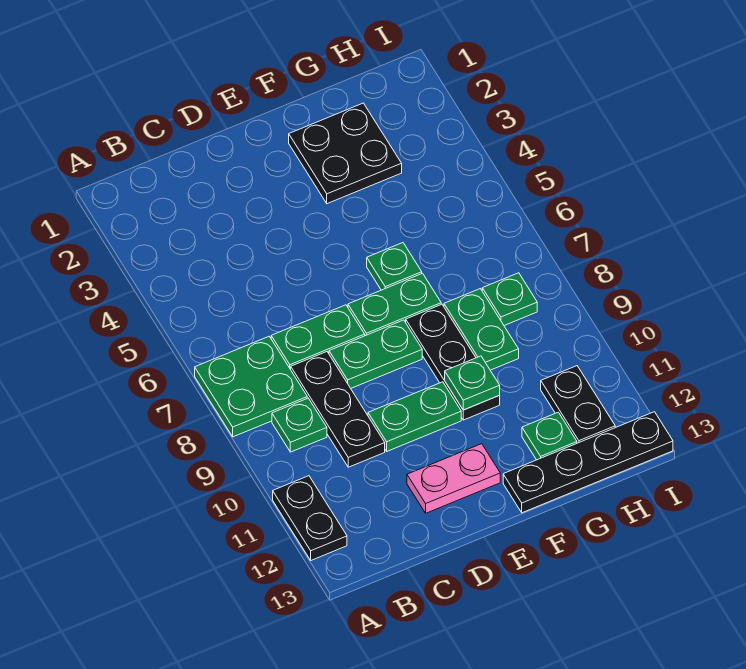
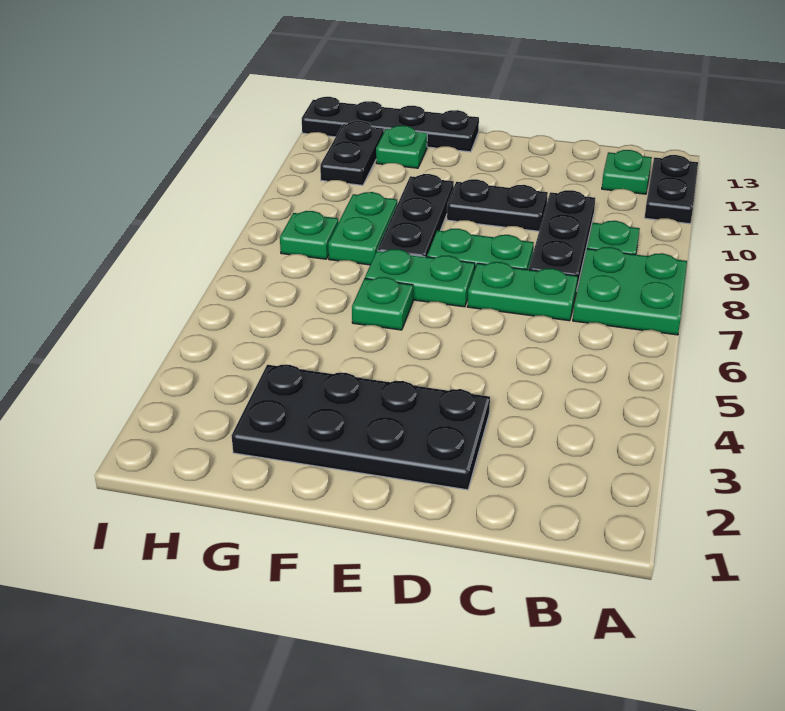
green 1x2 plate [368,382,461,451] -> black 1x2 plate [447,179,548,231]
pink 1x2 plate [407,444,500,513] -> none
black 2x2 plate [289,103,402,204] -> black 2x4 plate [232,365,490,490]
green 1x1 plate [445,356,500,410] -> green 1x1 plate moved to [602,150,652,194]

